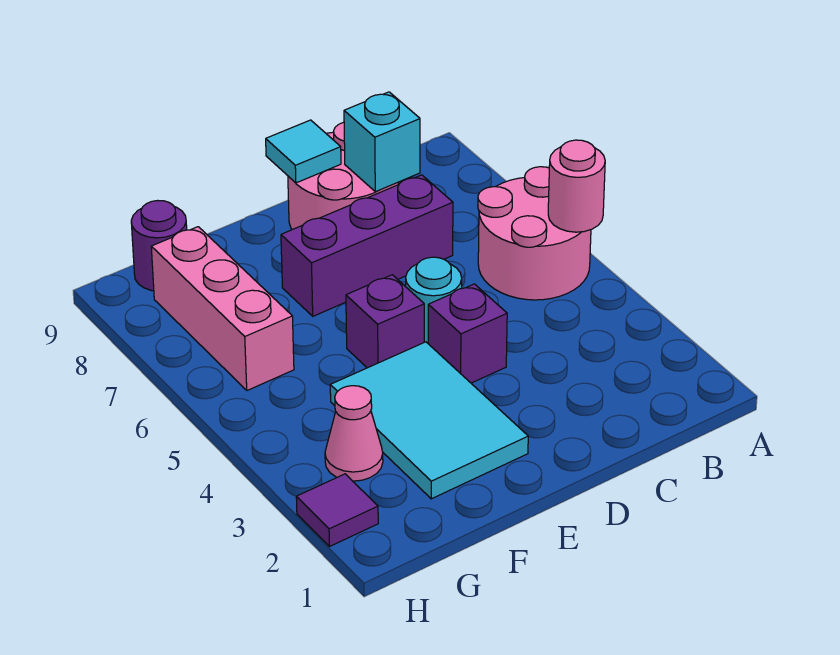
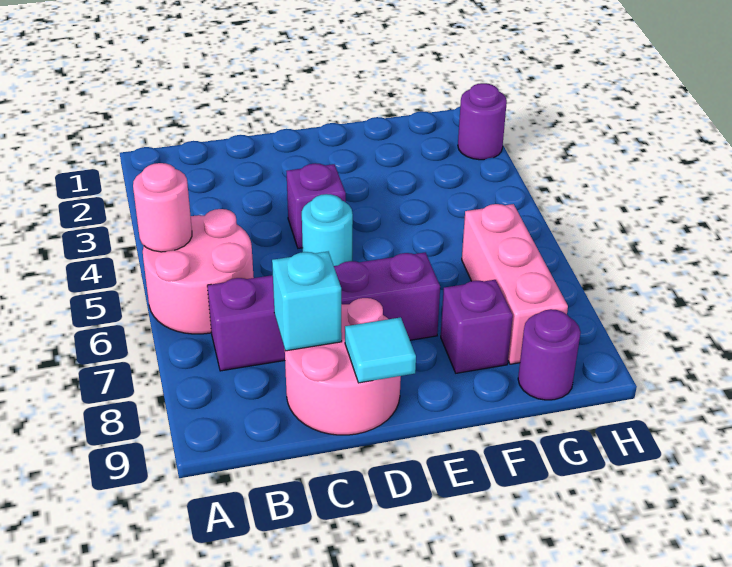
purple 1x3 brick [281,175,453,316] -> purple 1x4 brick [207,253,440,371]
cyan 2x3 tile [330,342,528,499] -> none
purple 1x1 brick [346,275,424,368] -> purple 1x1 brick moved to [441,280,513,373]
pink 1x1 cone [325,386,383,481] -> none
purple 1x1 tile [296,474,378,547] -> purple 1x1 round brick [458,83,507,160]

